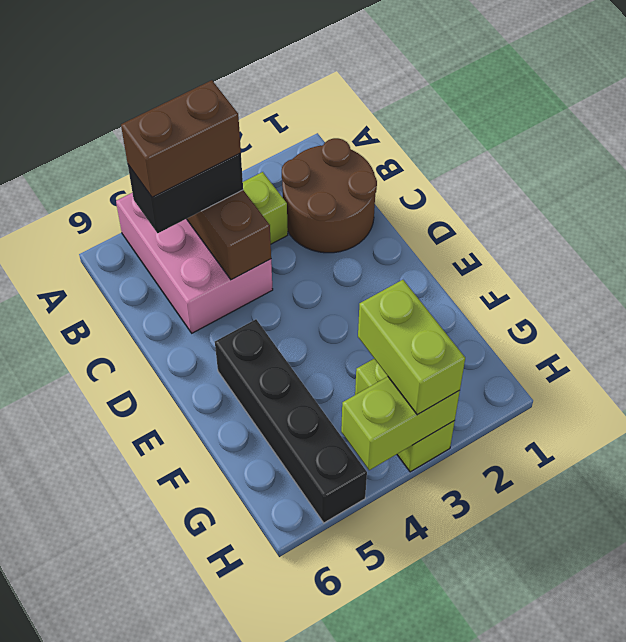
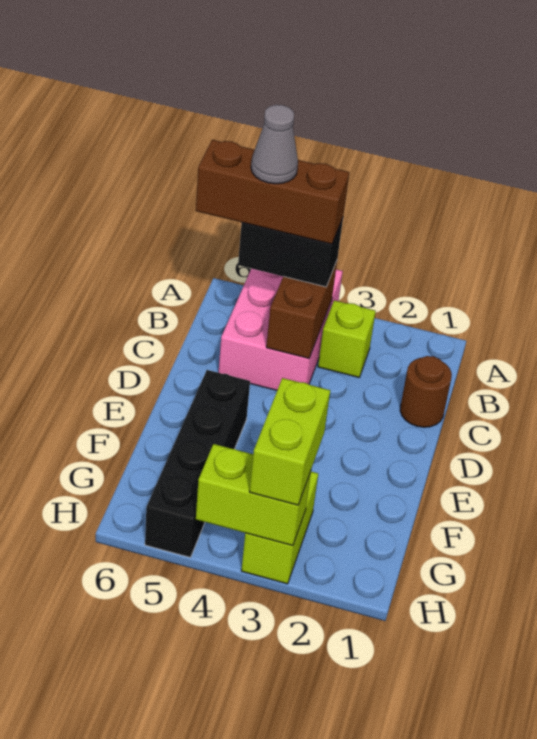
brown 2x2 round brick [282,138,377,253] -> brown 1x1 round brick [400,356,452,427]
brown 1x2 brick [121,80,241,197] -> brown 1x3 brick [196,140,349,244]
none -> grey 1x1 cone [251,105,298,184]

